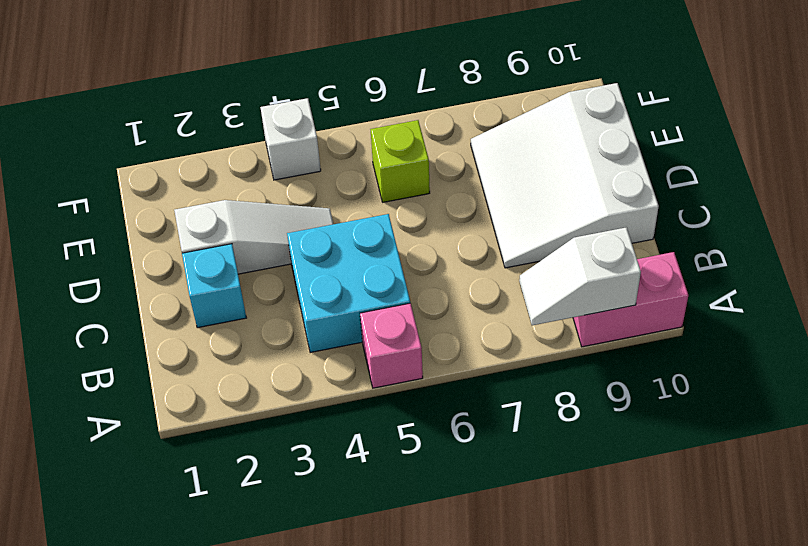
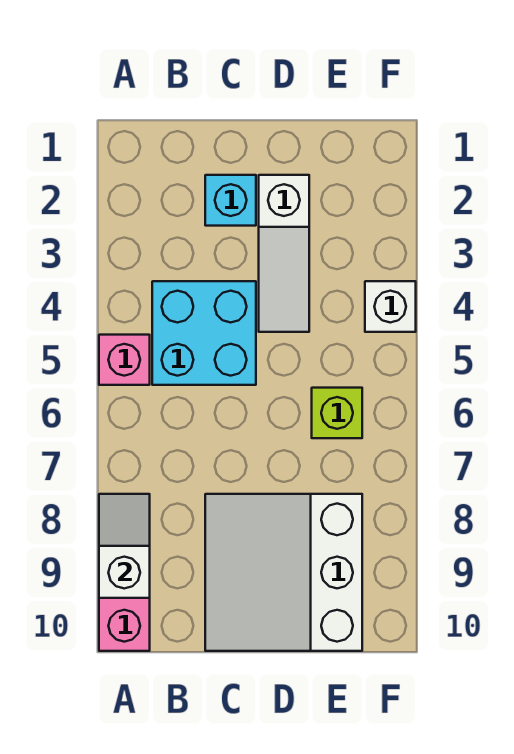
white 3x3 slope [471,83,659,268] -> white 3x3 slope turned to [205,494,362,651]

